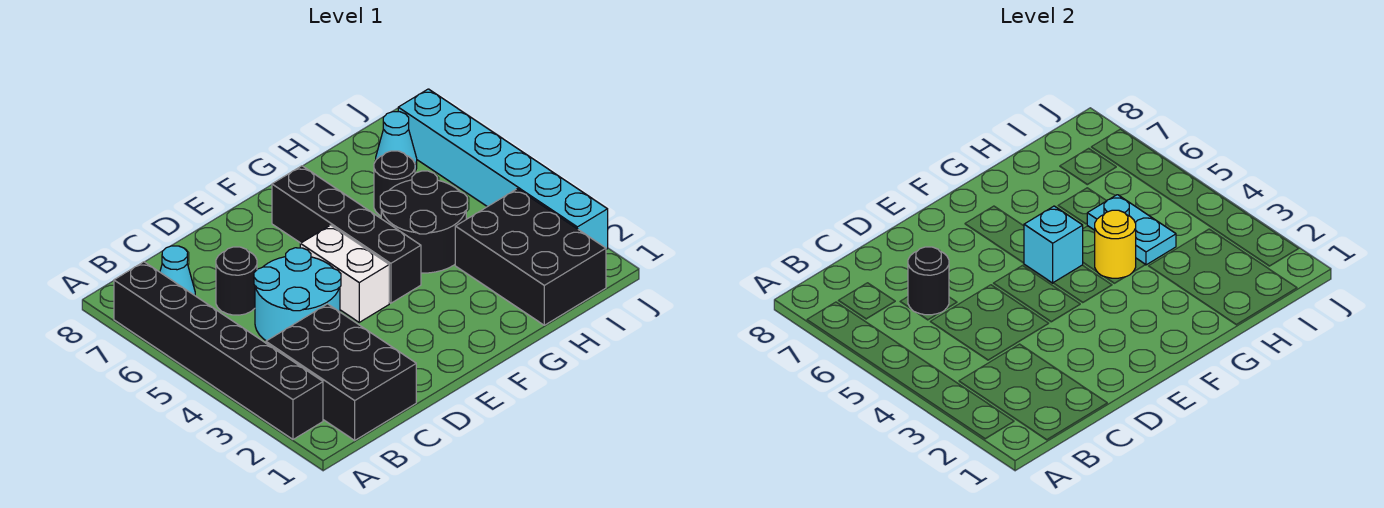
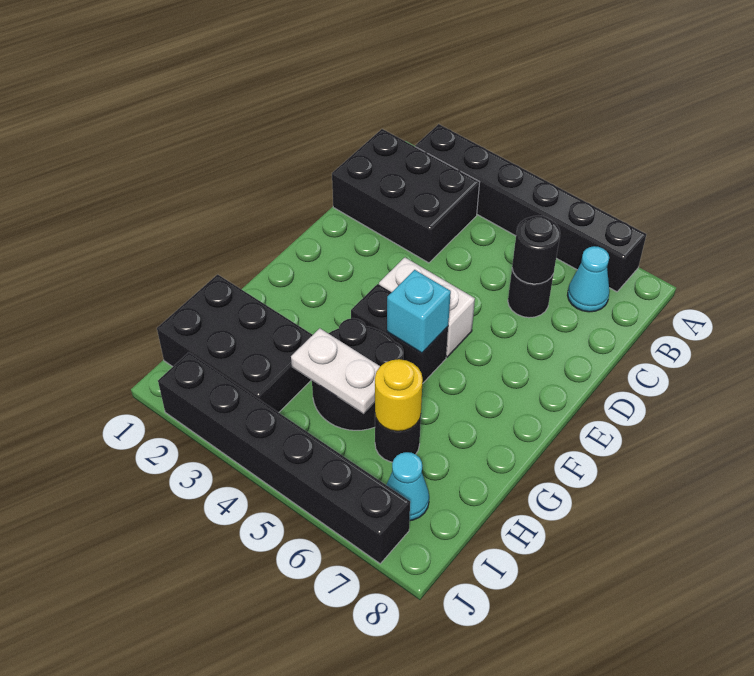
cyan 2x2 round brick [254,248,341,341] -> none
black 1x4 brick [272,166,421,303] -> black 1x2 brick [351,284,448,384]
yellow 1x1 round brick [1095,210,1136,278] -> yellow 1x1 round brick moved to [375,359,423,431]
cyan 1x2 plate [1087,195,1176,265] -> white 1x2 plate [291,328,380,414]
cyan 1x6 brick [398,89,608,249] -> black 1x6 brick [158,352,410,564]

